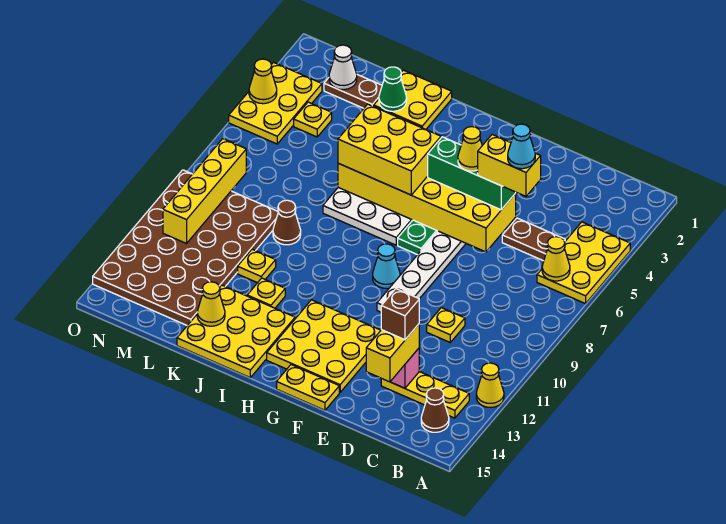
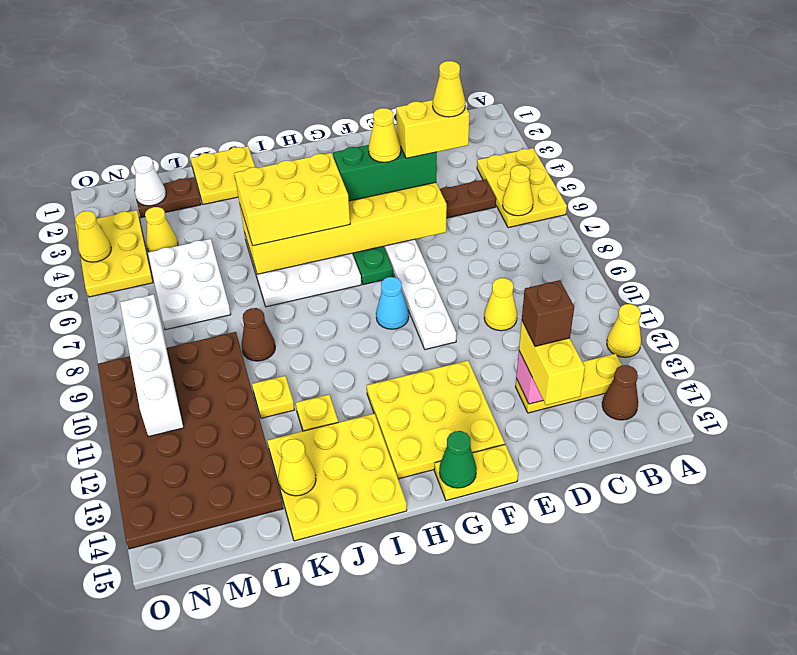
cyan 1x1 cone [508,124,535,169] -> yellow 1x1 cone [433,61,465,117]
yellow 1x1 plate [427,308,465,342] -> yellow 1x1 cone [484,278,517,331]
green 1x1 cone [379,67,407,111] -> green 1x1 cone moved to [439,431,477,488]
none -> white 2x3 plate [148,239,231,330]
yellow 1x1 plate [294,102,332,137] -> yellow 1x1 cone [145,207,178,252]
yellow 1x4 brick [163,139,246,243] -> white 1x4 brick [120,294,184,436]

